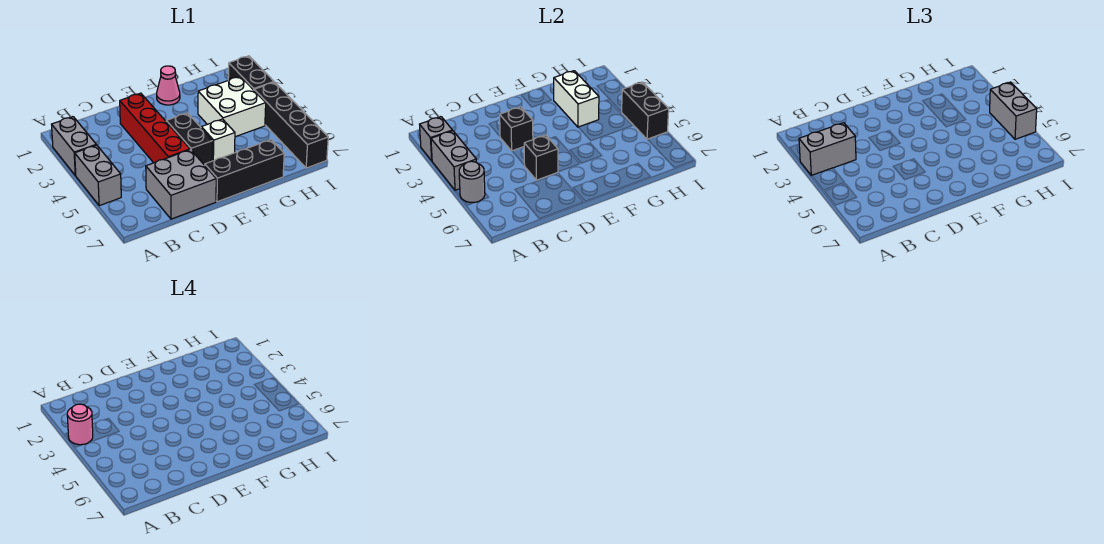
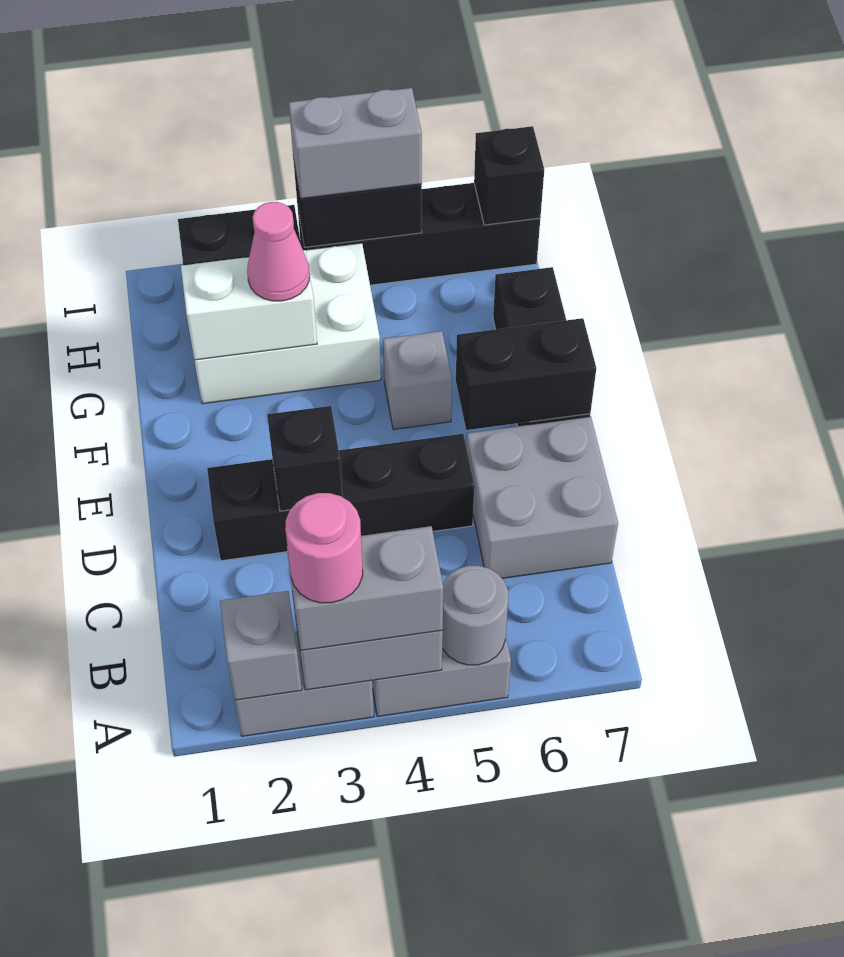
grey 1x2 brick [799,123,856,176] -> grey 1x2 brick turned to [287,526,443,651]
red 1x4 brick [120,93,190,163] -> black 1x4 brick [207,434,474,561]
black 1x1 brick [524,135,558,180] -> black 1x1 brick moved to [474,126,544,225]
black 1x2 brick [166,113,213,165] -> black 1x2 brick moved to [456,318,596,430]
pink 1x1 cone [157,66,180,105] -> pink 1x1 cone moved to [247,202,310,301]
white 1x1 brick [201,119,235,161] -> grey 1x1 brick [383,331,452,430]
white 2x2 brick [198,76,266,137] -> white 2x3 brick [195,243,381,404]

